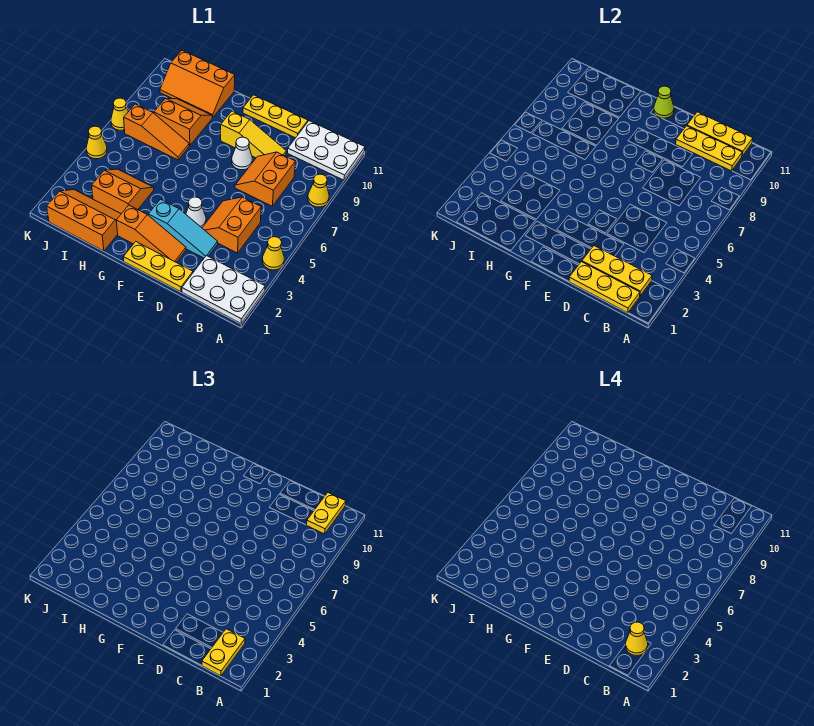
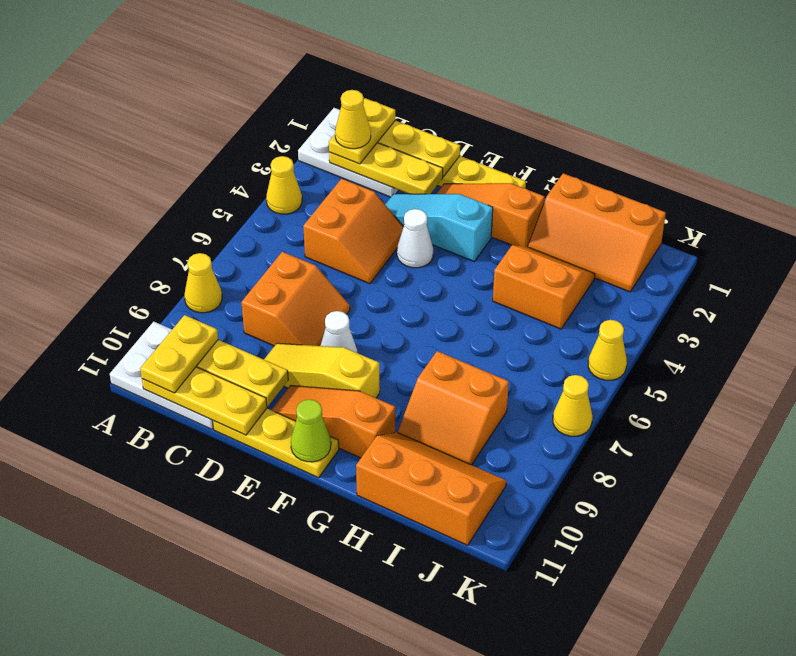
orange 2x2 slope [92,169,154,214] -> orange 2x2 slope turned to [493,245,595,329]
orange 1x3 slope [124,104,189,160] -> orange 1x3 slope moved to [272,385,395,458]

